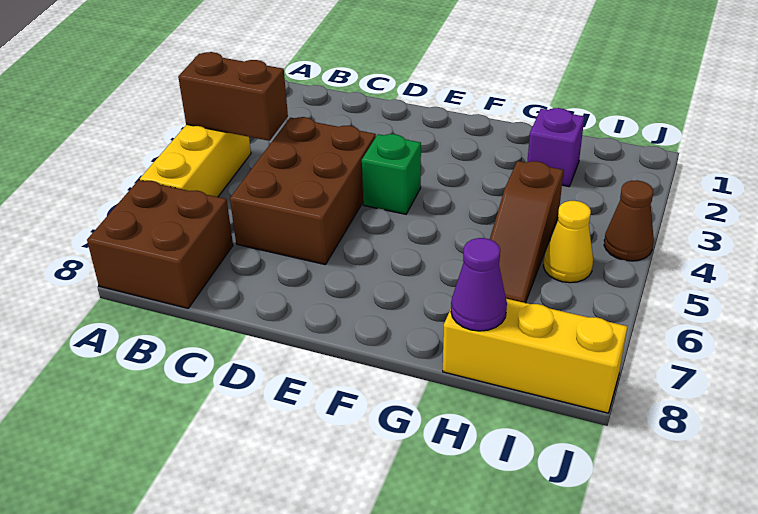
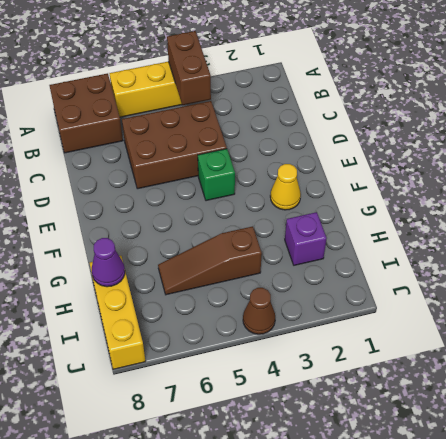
yellow 1x1 cone [543,201,593,283] -> yellow 1x1 cone moved to [270,164,301,210]

